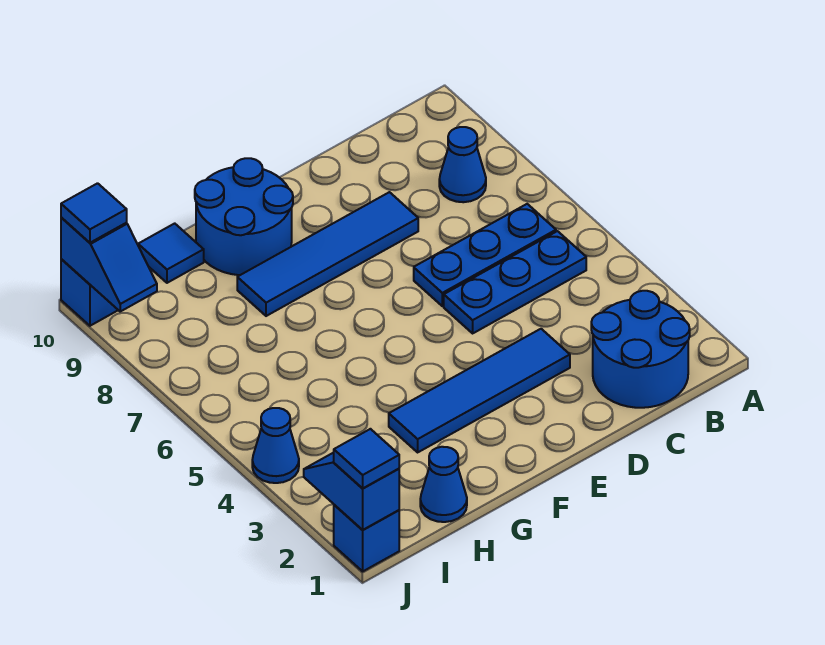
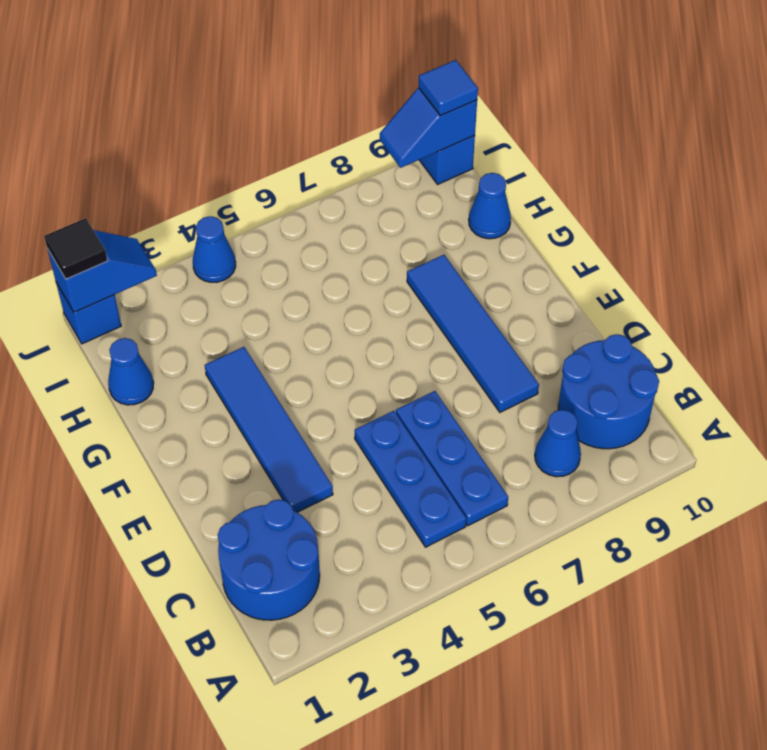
blue 2x2 round brick [195,158,293,275] -> blue 2x2 round brick moved to [558,334,659,449]
blue 1x1 tile [138,223,204,283] -> blue 1x1 cone [469,173,511,239]
blue 1x1 tile [334,429,399,488] -> black 1x1 tile [44,218,107,279]

